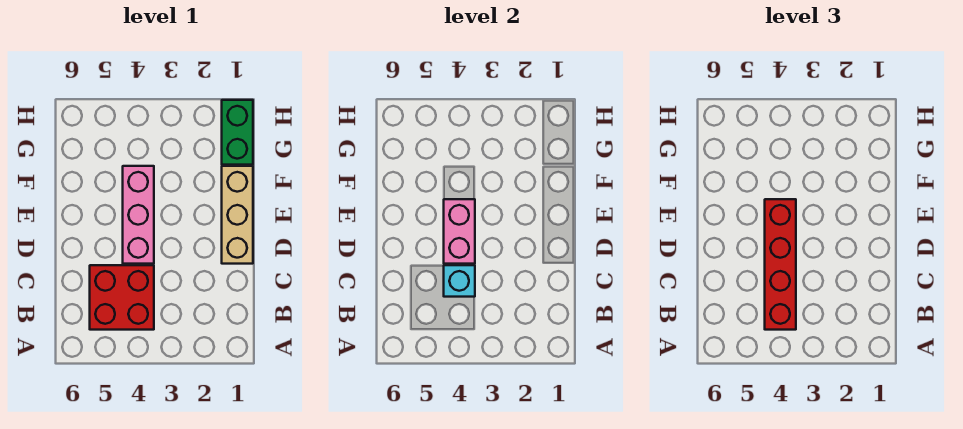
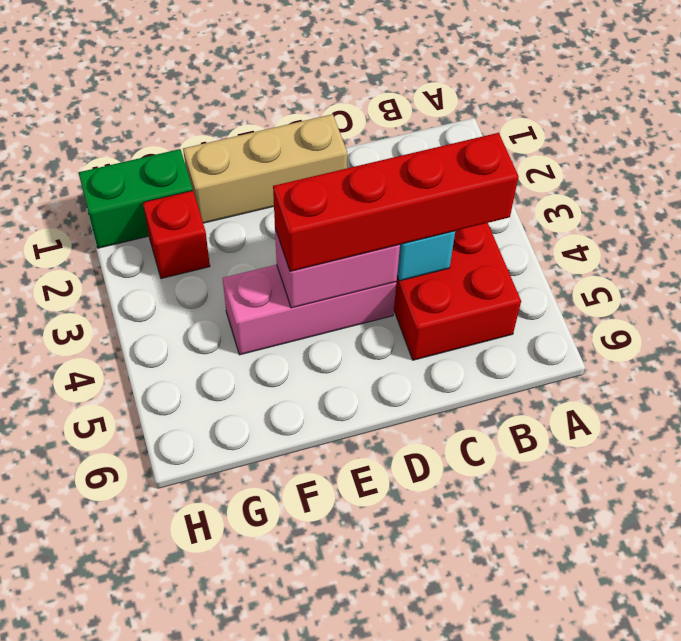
none -> red 1x1 brick [143,191,210,279]

